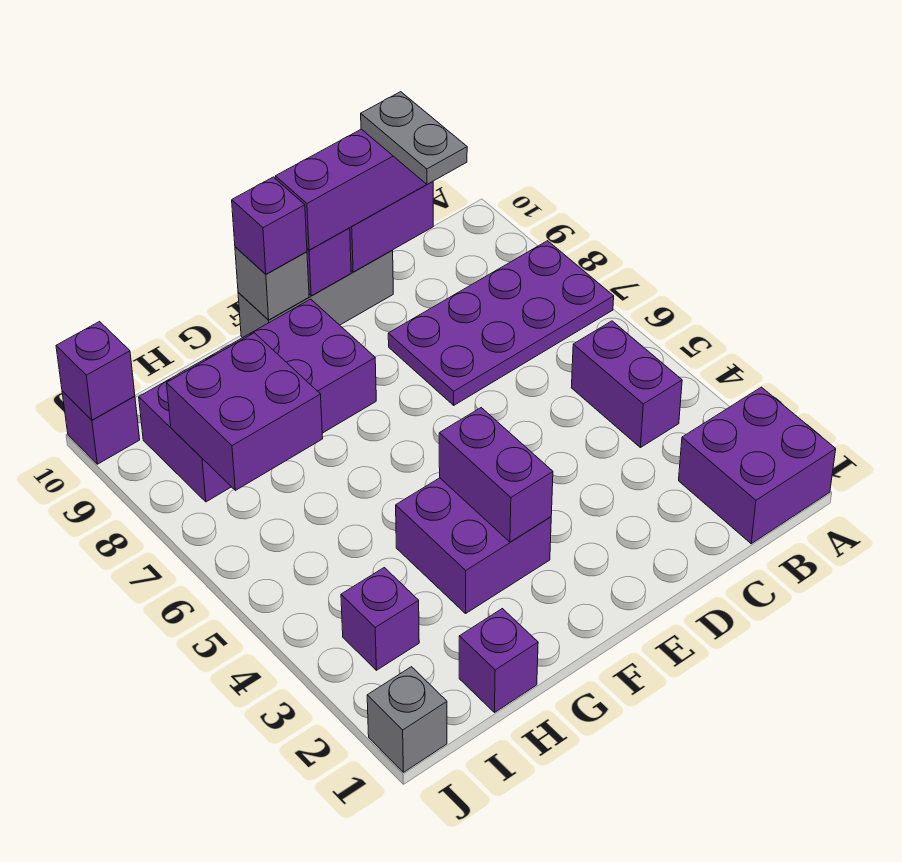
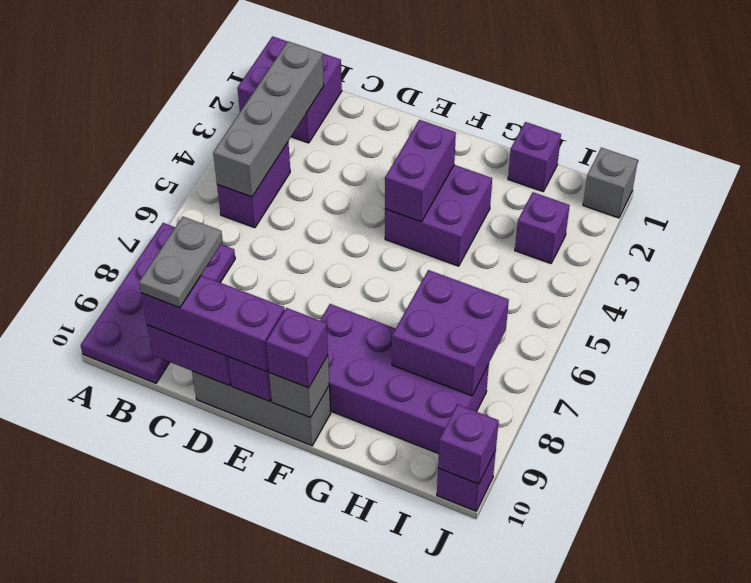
purple 2x4 plate [388,241,614,405] -> purple 2x4 plate turned to [81,223,235,383]
none -> grey 1x4 brick [213,41,324,197]

